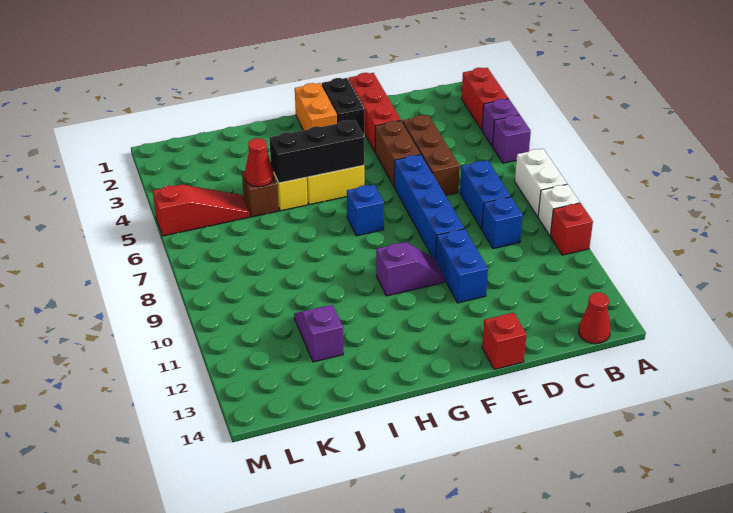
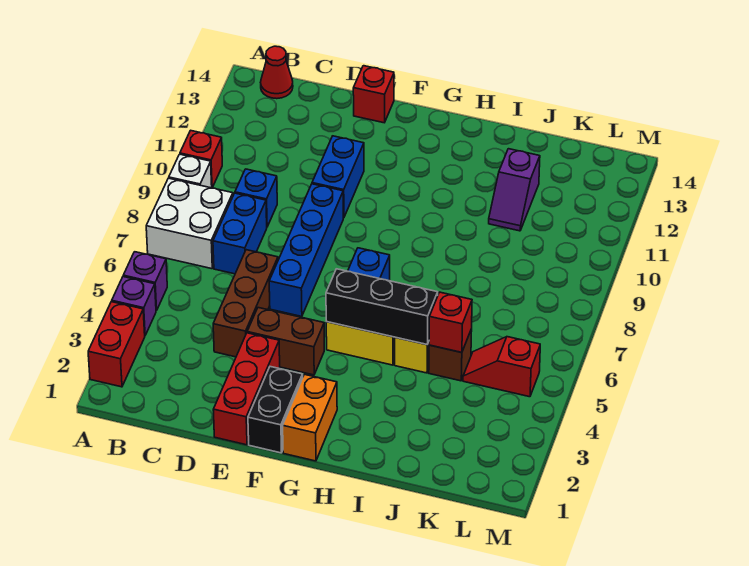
white 1x2 brick [515,149,567,217] -> white 2x2 brick [146,178,233,269]
brown 1x2 brick [375,120,421,186] -> brown 1x2 brick turned to [247,308,324,375]
purple 1x2 slope [376,242,445,296] -> none
red 1x1 cone [245,138,274,187] -> red 1x1 brick [429,292,472,352]
red 1x3 slope [153,184,250,236] -> red 1x2 slope [463,337,540,397]

